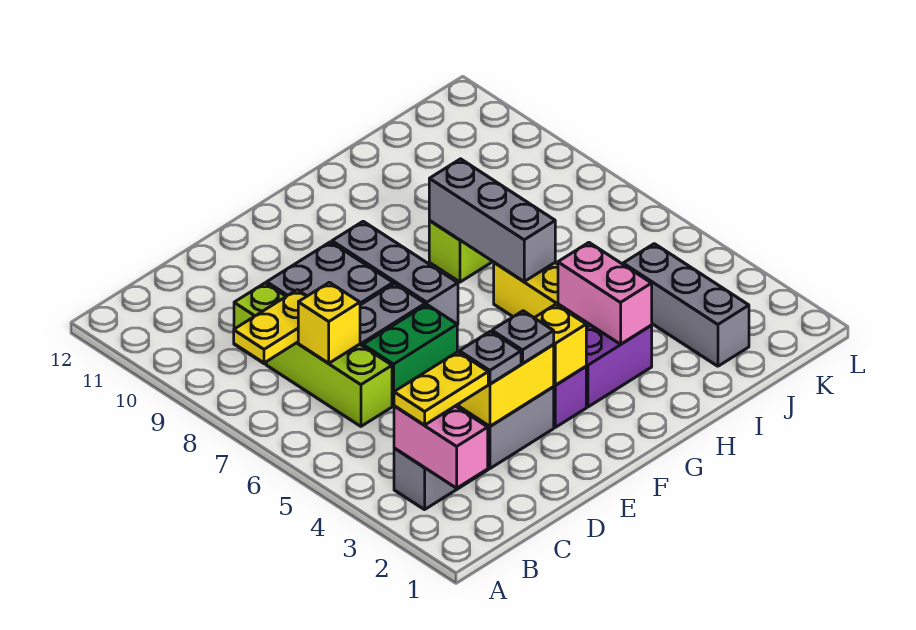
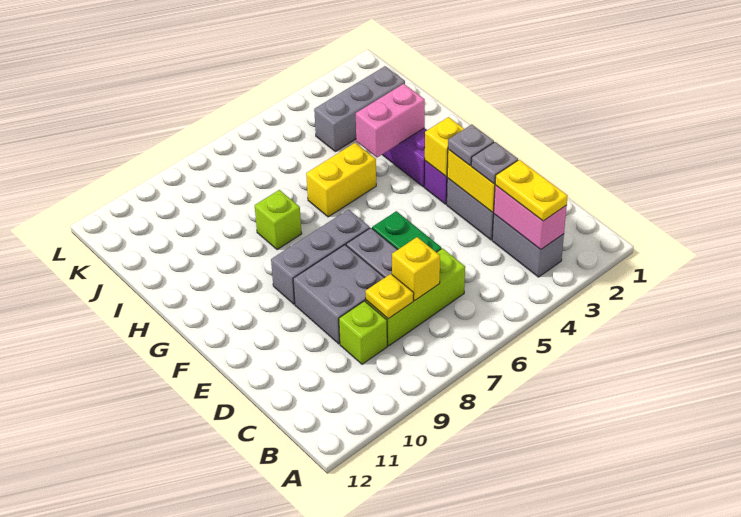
pink 1x2 brick [394,406,488,488] -> pink 1x2 brick turned to [494,185,567,250]
yellow 1x2 plate [234,290,307,363] -> yellow 1x1 plate [365,274,414,319]
grey 1x3 brick [429,159,555,281] -> none

